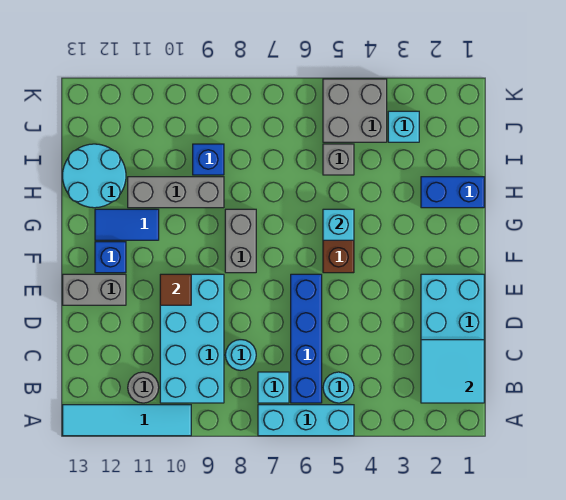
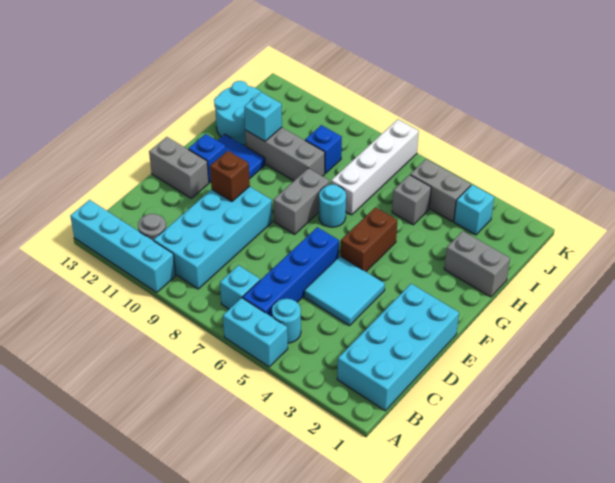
cyan 1x3 brick [258,405,354,436] -> cyan 1x2 brick [223,298,288,367]
cyan 1x4 tile [63,405,191,436] -> cyan 1x4 brick [70,200,176,292]
cyan 2x2 tile [421,340,484,403] -> cyan 2x2 tile moved to [304,256,385,326]
cyan 1x1 round brick [225,340,256,370] -> cyan 1x1 round brick moved to [319,184,346,227]
brown 1x1 tile [160,274,191,305] -> brown 1x1 brick [210,151,250,201]
cyan 1x1 brick [323,209,354,240] -> cyan 1x1 brick moved to [244,92,282,141]
blue 1x2 brick [421,177,484,208] -> grey 1x2 brick [444,231,510,297]
none -> white 1x4 brick [331,119,419,215]
grey 2x2 brick [323,79,387,142] -> grey 1x2 brick [410,159,471,222]

